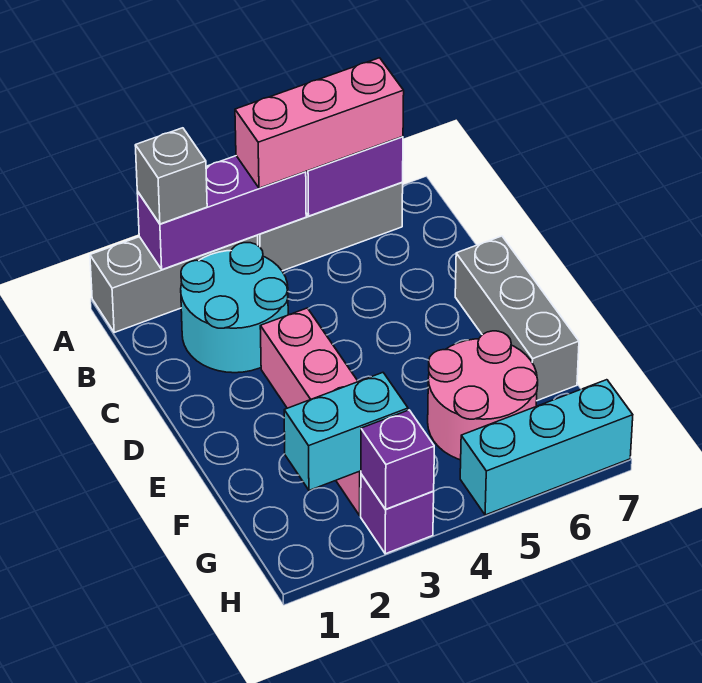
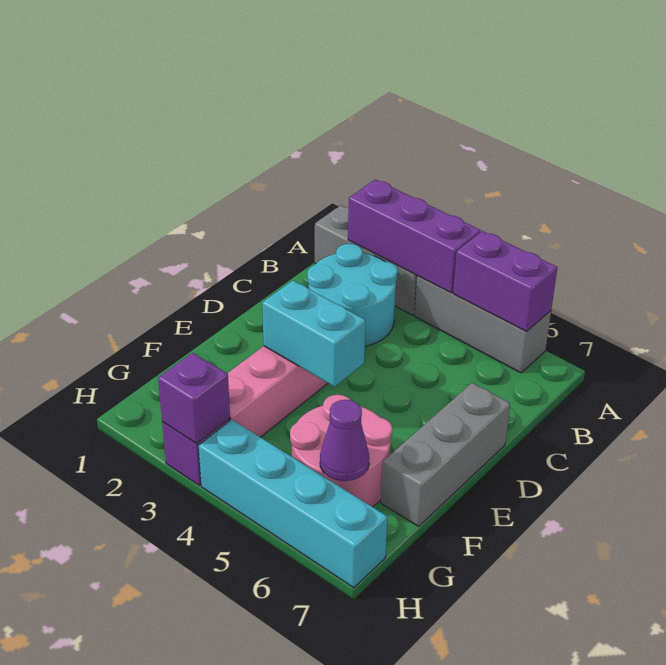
grey 1x1 brick [135,128,207,224] -> none
pink 1x3 brick [235,58,404,188] -> none
cyan 1x2 brick [284,373,408,490] -> cyan 1x2 brick moved to [262,281,365,387]
none -> purple 1x1 cone [320,400,369,481]
cyan 1x3 brick [460,380,633,515] -> cyan 1x4 brick [199,420,388,588]

